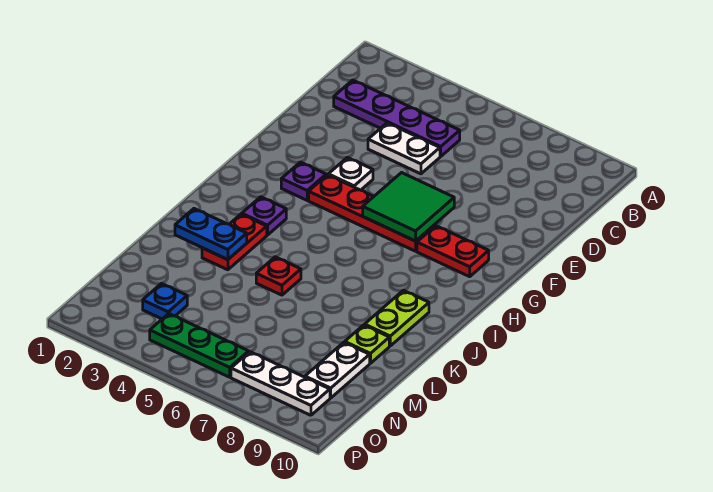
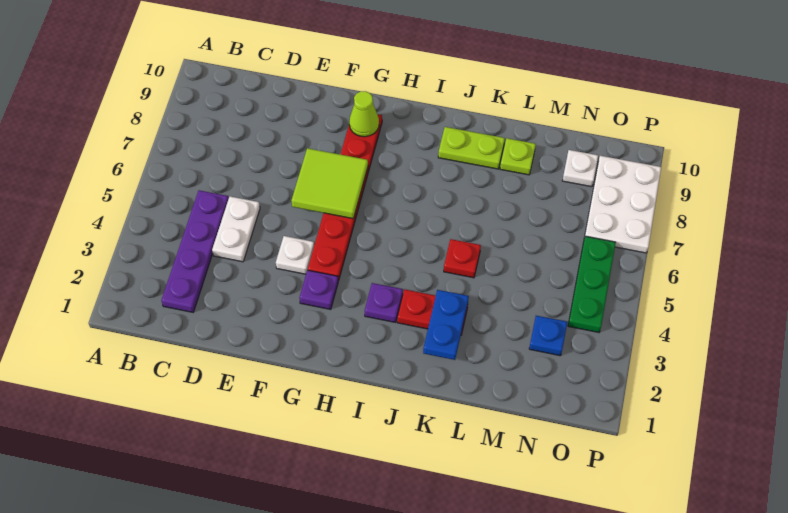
green 2x2 tile [363,173,454,241] -> lime 2x2 tile [291,148,368,219]
none -> lime 1x1 cone [349,91,379,137]
white 1x2 plate [305,342,370,398] -> white 1x1 plate [562,150,598,187]
white 1x3 plate [231,352,330,415] -> white 2x3 plate [585,156,661,253]

